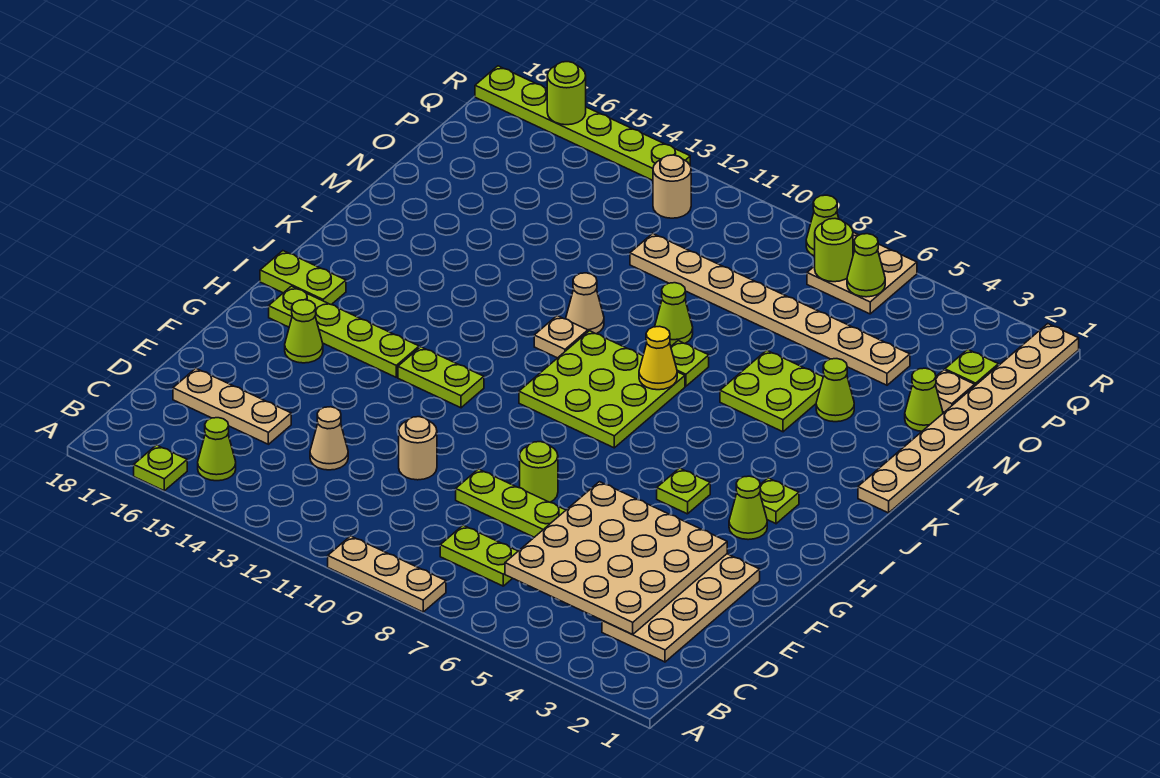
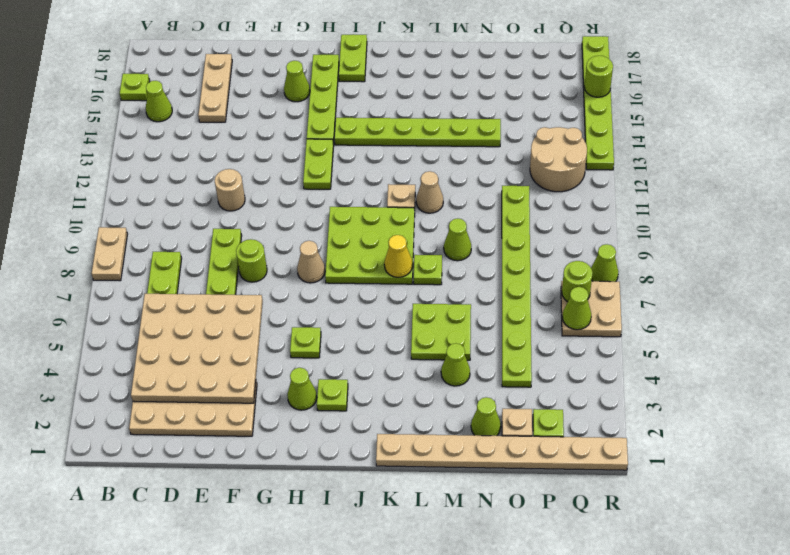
tan 1x3 plate [328,536,446,612] -> tan 1x2 plate [92,227,127,281]
tan 1x1 cone [310,407,348,470] -> tan 1x1 cone moved to [297,241,325,283]
none -> lime 1x6 plate [334,118,501,147]
tan 1x8 plate [630,233,910,385] -> lime 1x8 plate [502,186,532,387]
tan 1x1 round brick [653,155,691,218] -> tan 2x2 round brick [530,127,587,192]

